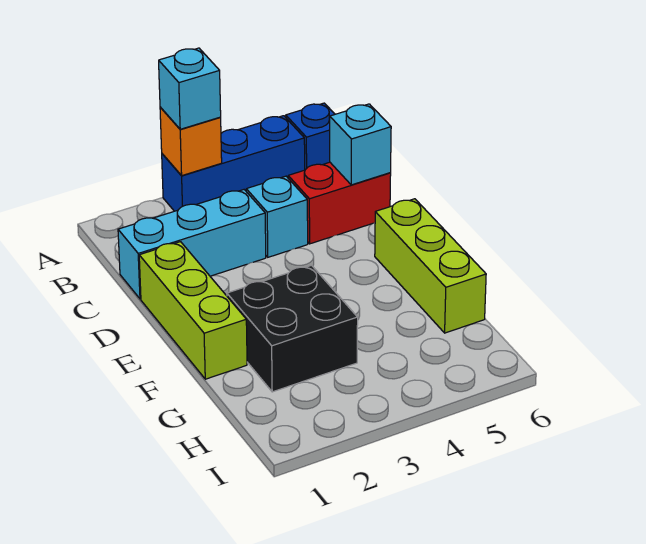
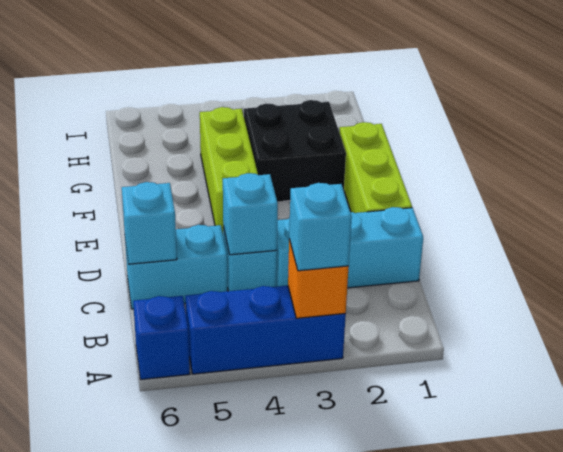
none -> cyan 1x1 brick [223,173,278,255]
red 1x2 brick [288,162,391,244] -> cyan 1x2 brick [125,225,227,309]
lime 1x3 brick [375,199,486,333] -> lime 1x3 brick moved to [200,107,258,233]

